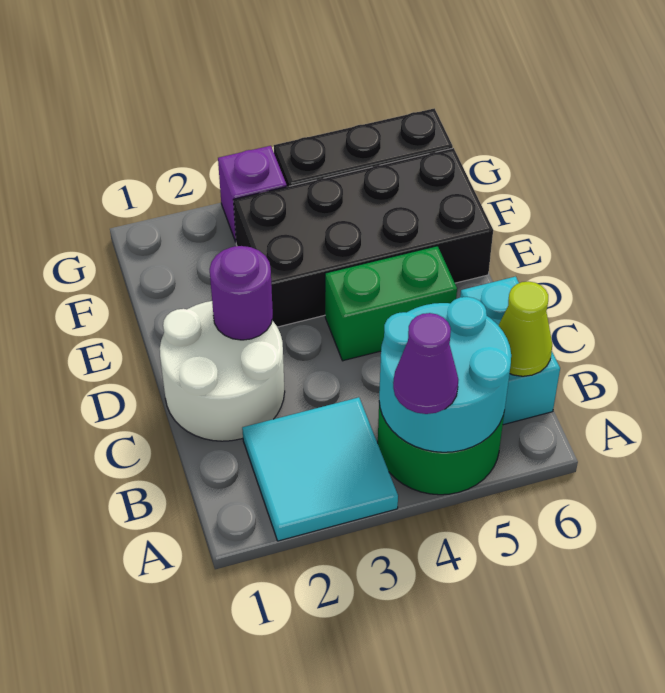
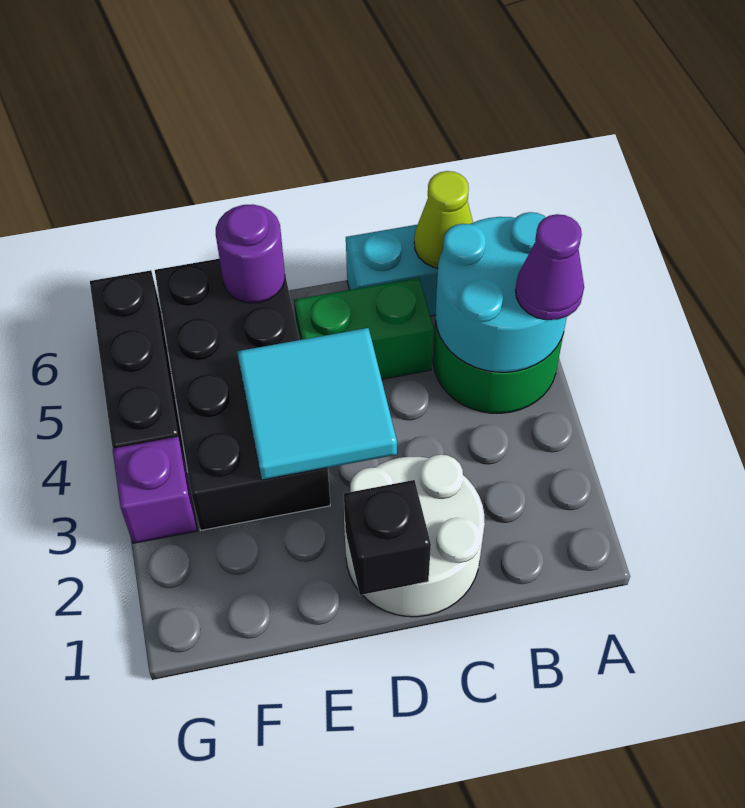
cyan 2x2 tile [242,397,398,541] -> cyan 2x2 tile moved to [237,328,397,480]
none -> black 1x1 brick [344,480,431,595]
purple 1x1 round brick [210,246,273,340] -> purple 1x1 round brick moved to [216,204,285,303]
green 1x2 brick [325,246,457,361] -> green 1x2 brick turned to [294,278,433,379]

